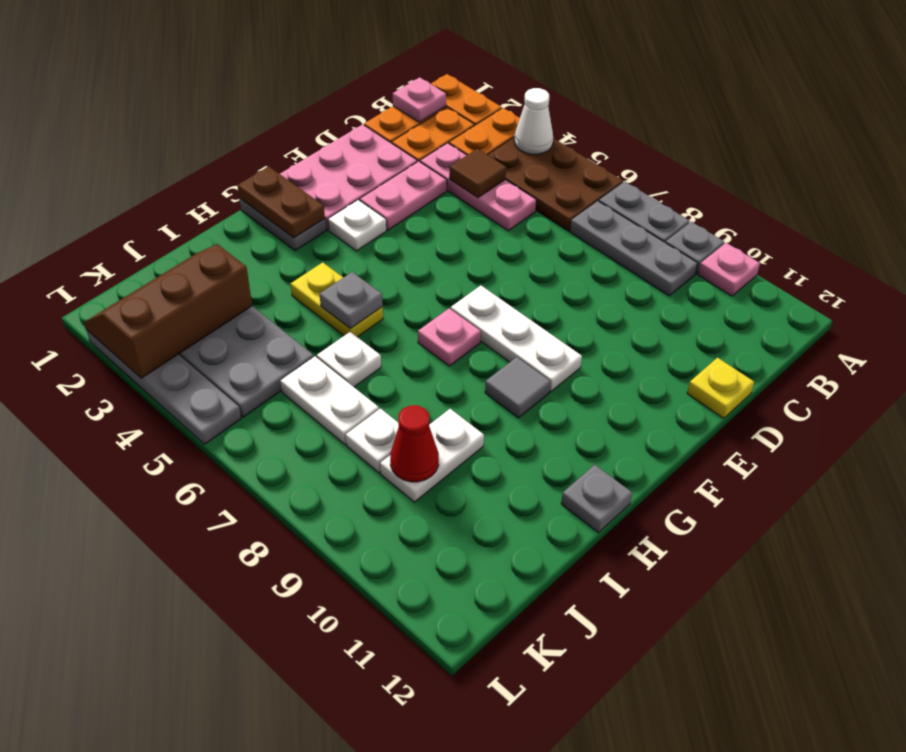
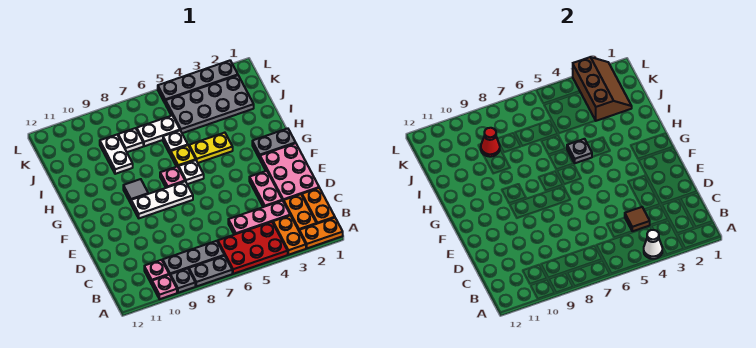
brown 2x3 plate [488,137,623,231] -> red 2x3 plate [218,222,288,274]
pink 1x1 plate [393,77,446,122] -> pink 1x1 plate moved to [144,260,169,284]
yellow 1x1 plate [687,358,754,418] -> yellow 1x1 plate moved to [171,145,196,168]
white 1x1 plate [328,200,386,251] -> white 1x1 plate moved to [179,160,204,184]
brown 1x2 plate [237,167,325,238] -> none
grey 1x1 plate [561,465,632,533] -> none

